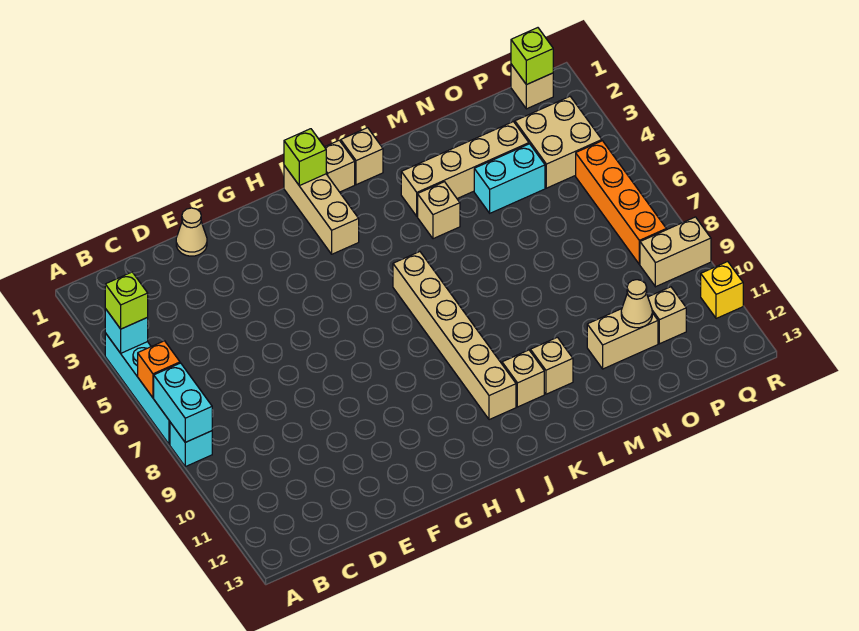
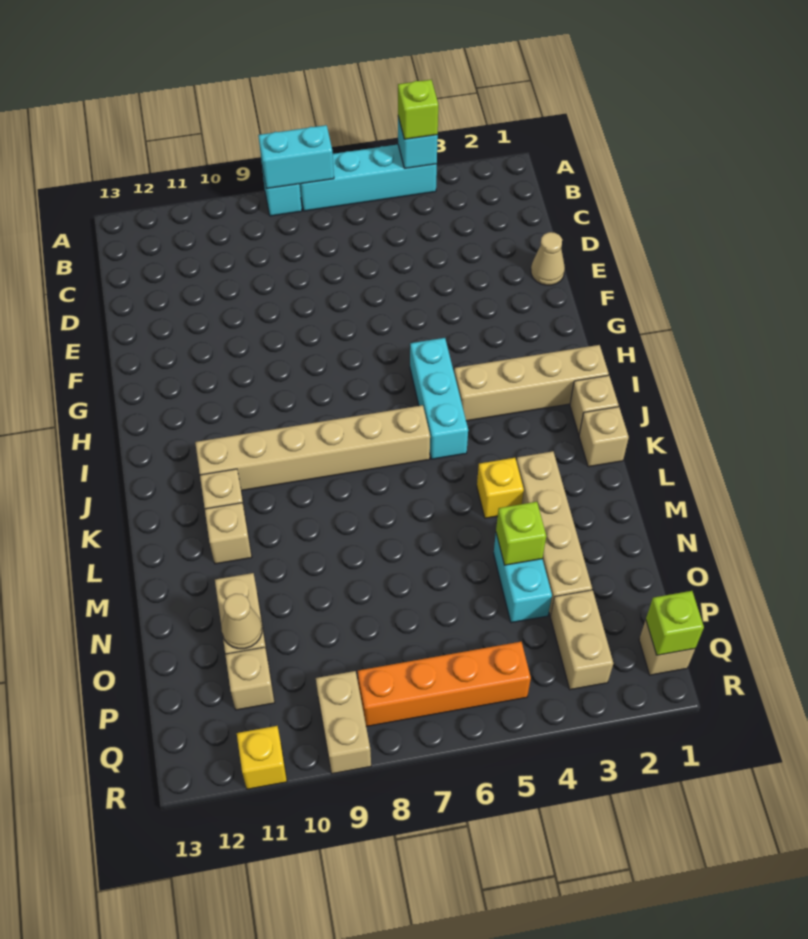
orange 1x1 brick [138,341,180,398] -> none
none -> cyan 1x3 brick [410,338,468,459]
tan 1x3 brick [284,165,359,254] -> tan 1x4 brick [454,345,609,421]
lime 1x1 brick [284,129,326,186] -> lime 1x1 brick moved to [496,502,546,565]
tan 1x1 brick [418,182,460,239] -> yellow 1x1 brick [477,458,524,518]
tan 2x2 brick [515,97,602,188] -> tan 1x2 brick [550,590,613,690]

